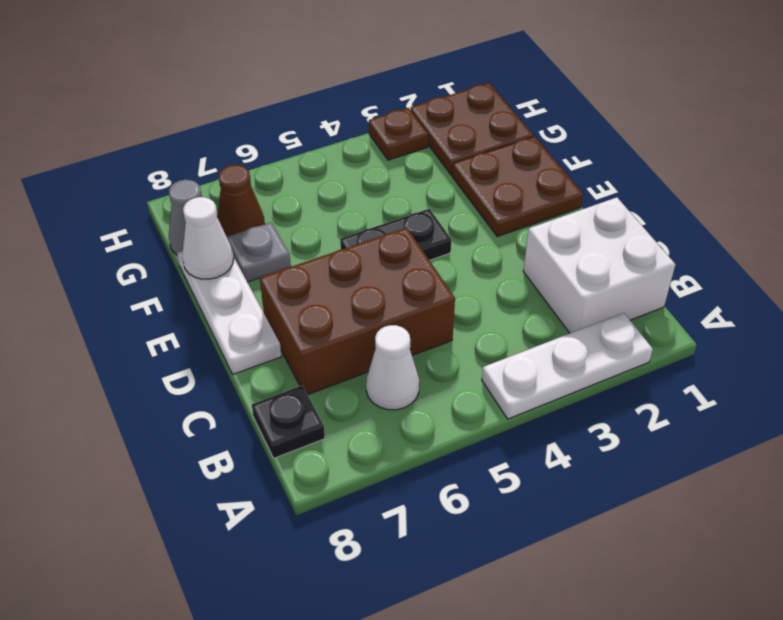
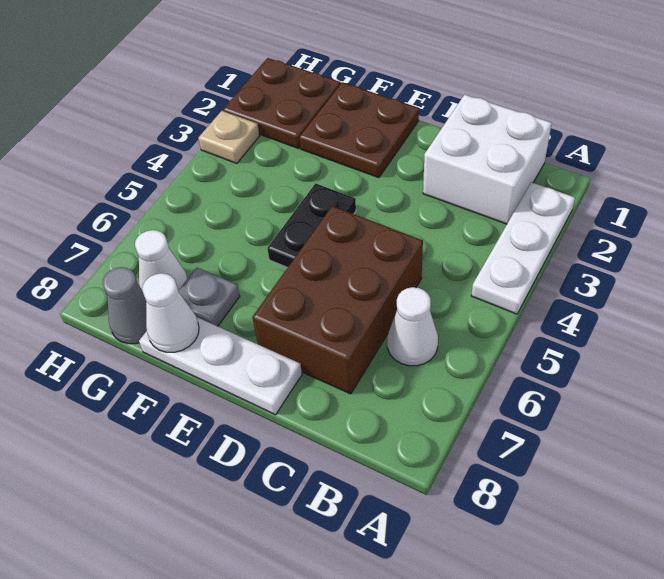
black 1x1 plate [252,386,325,458] -> none
brown 1x1 cone [217,165,265,237] -> white 1x1 cone [135,230,187,290]
brown 1x1 plate [369,108,428,160] -> tan 1x1 plate [198,111,259,163]

